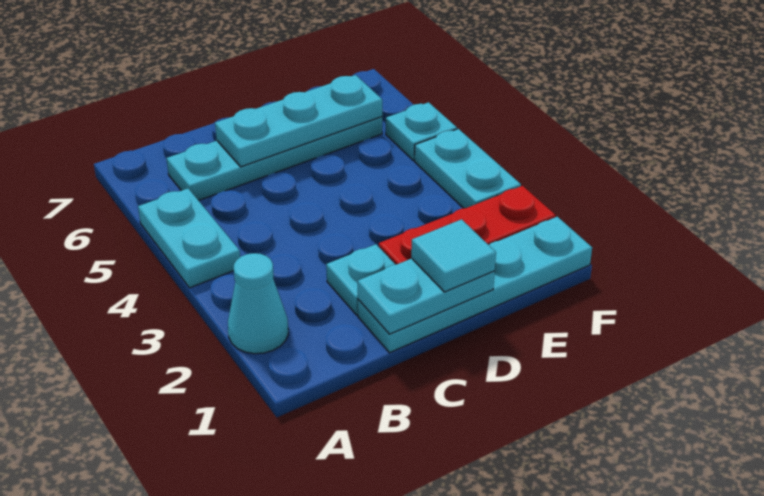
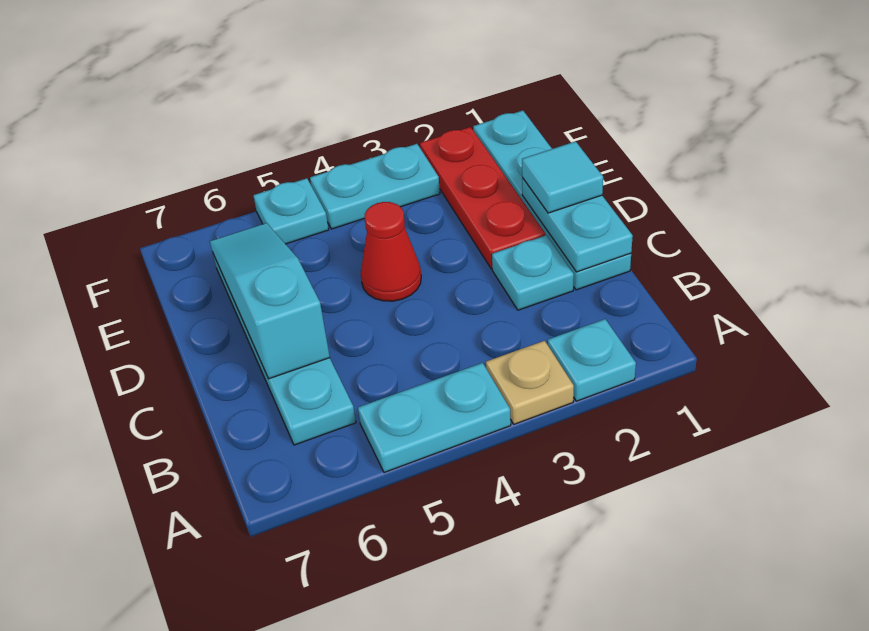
cyan 1x1 cone [228,253,288,354] -> cyan 1x1 plate [548,319,636,401]
none -> tan 1x1 plate [486,341,574,424]
cyan 1x3 plate [215,75,382,167] -> cyan 1x3 slope [210,223,330,379]
none -> red 1x1 cone [361,202,421,301]

